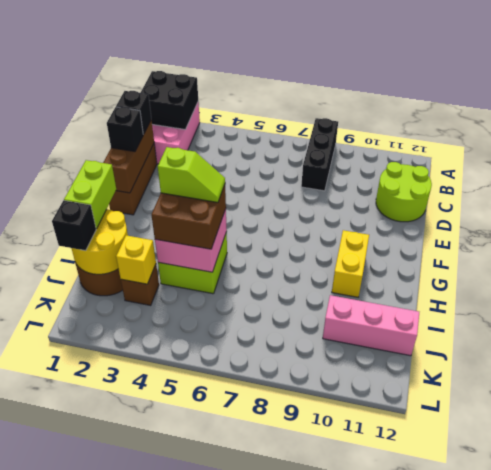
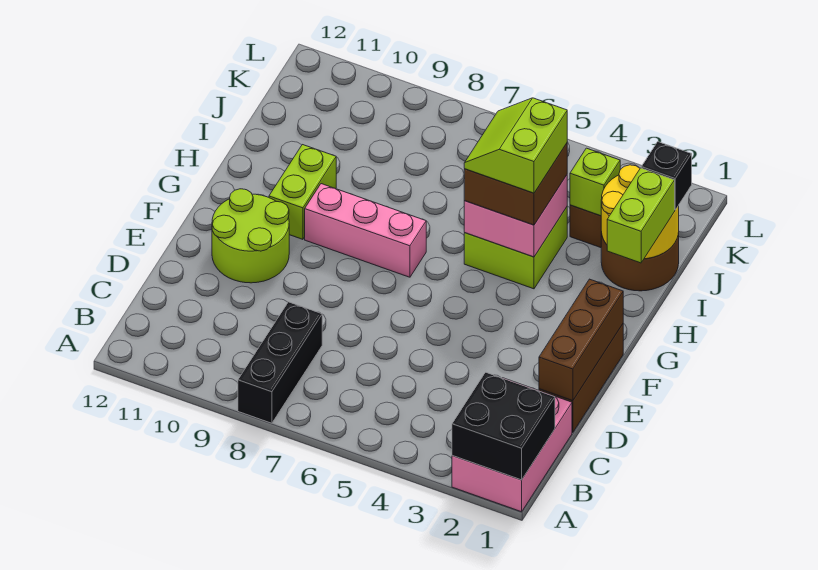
lime 2x2 round brick [376,162,432,222] -> lime 2x2 round brick moved to [212,189,289,283]
black 1x1 brick [116,91,151,134] -> none
black 1x1 brick [107,107,143,151] -> none
yellow 1x2 brick [332,230,369,297] -> lime 1x2 brick [269,145,336,239]
lime 1x2 slope [158,147,225,202] -> lime 2x2 slope [464,98,567,193]
yellow 1x1 brick [116,235,156,284] -> lime 1x1 brick [570,148,620,216]
pink 1x3 brick [323,295,419,356] -> pink 1x3 brick moved to [305,184,426,277]

